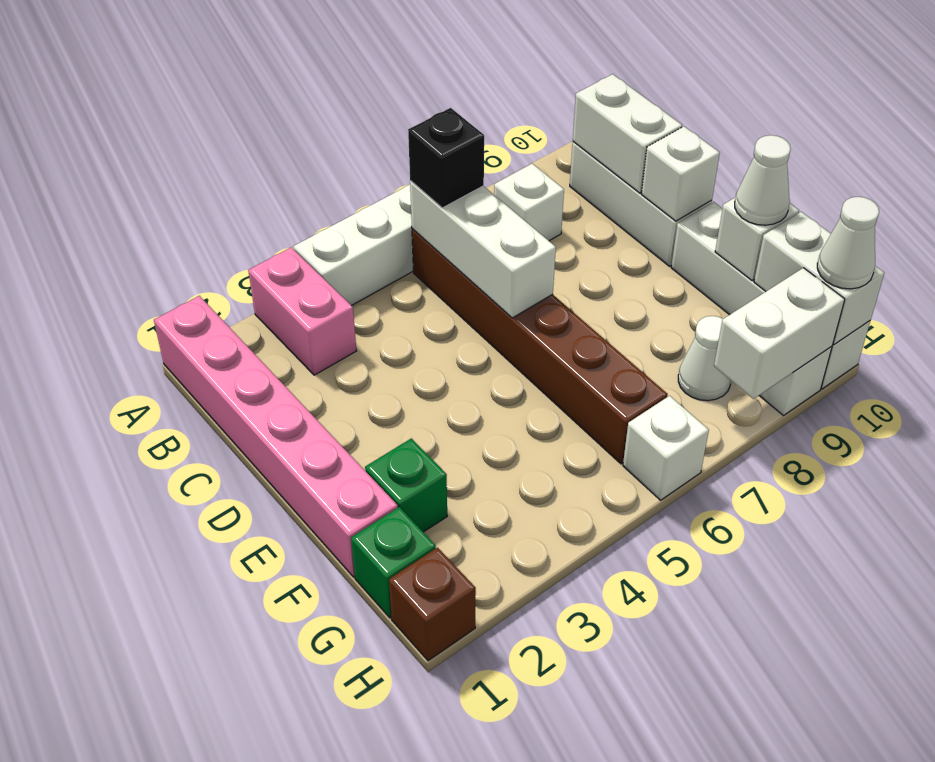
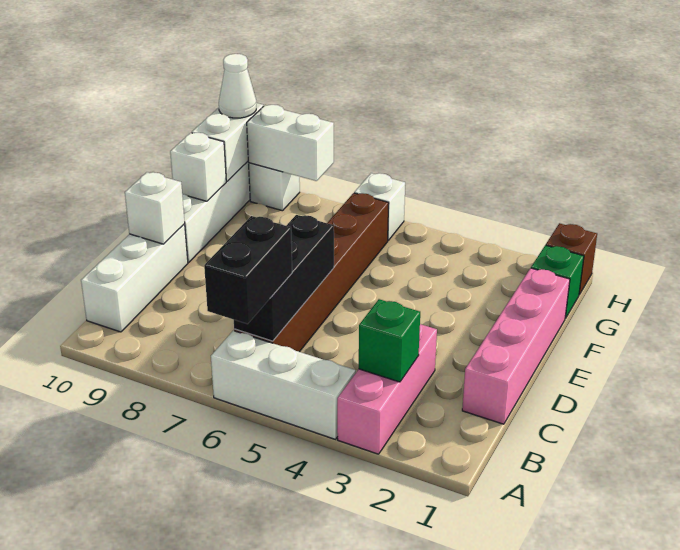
pink 1x6 brick [154,296,398,577] -> pink 1x4 brick [462,268,570,424]
pink 1x2 brick [248,247,356,375] -> pink 1x3 brick [337,324,437,454]
white 1x3 brick [410,181,556,318] -> black 1x3 brick [234,215,334,341]
black 1x1 brick [408,108,484,208] -> black 1x2 brick [204,216,292,324]
white 1x1 brick [494,164,564,241] -> none
white 1x2 brick [573,74,682,193] -> none
green 1x1 brick [365,438,447,532] -> green 1x1 brick moved to [359,299,420,382]
white 1x1 cone [735,135,791,225] -> none
white 1x1 cone [678,316,731,401] -> none

